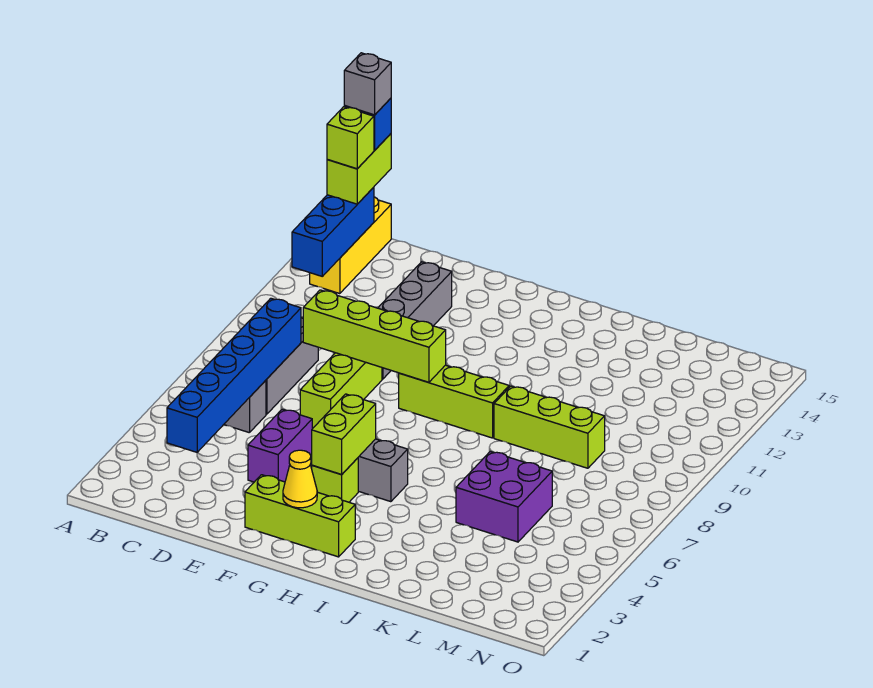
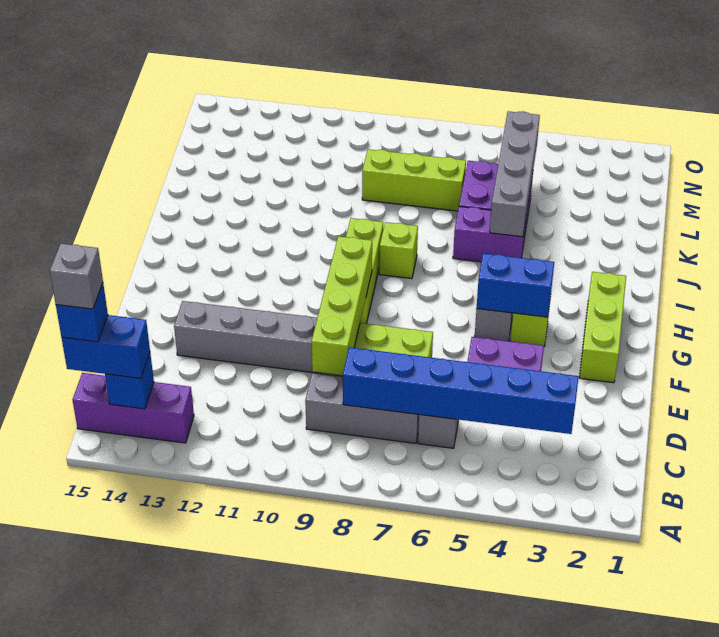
blue 1x3 brick [292,187,374,276] -> blue 1x1 brick [105,353,154,409]
yellow 1x3 brick [310,197,391,294] -> purple 1x3 brick [73,373,194,443]
lime 1x2 brick [327,134,391,204] -> blue 1x2 brick [62,315,150,378]
lime 1x1 brick [327,107,374,169] -> lime 1x1 brick moved to [379,222,418,279]
yellow 1x1 cone [283,450,317,508] -> none
lime 1x2 brick [312,394,376,475] -> blue 1x2 brick [477,254,554,317]
none -> purple 1x2 brick [453,206,526,262]
none -> grey 1x4 brick [490,111,540,237]
lime 1x3 brick [494,386,605,468] -> lime 1x3 brick turned to [362,149,466,211]

